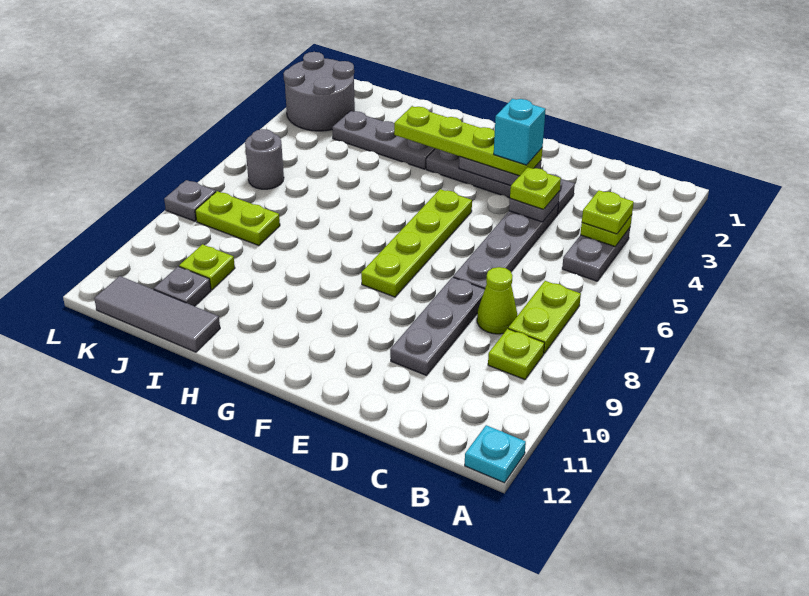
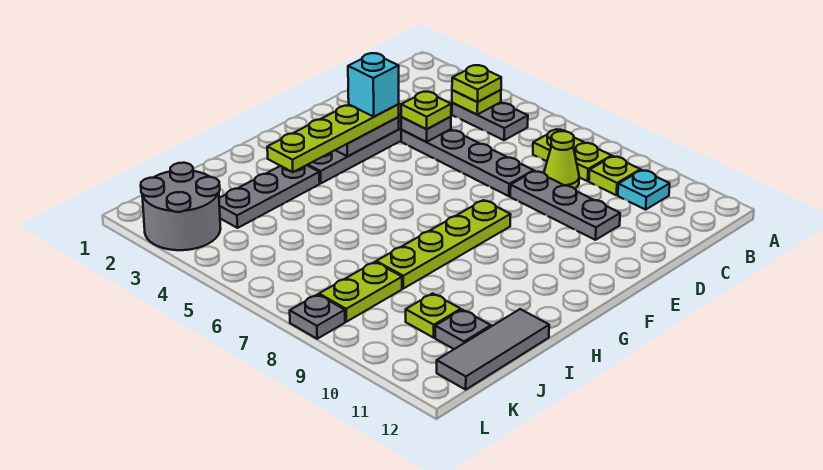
cyan 1x1 plate [465,425,526,483] -> cyan 1x1 plate moved to [618,170,670,210]
lime 1x4 plate [361,189,472,297] -> lime 1x4 plate turned to [376,200,511,289]
grey 1x1 round brick [245,129,284,189] -> none

